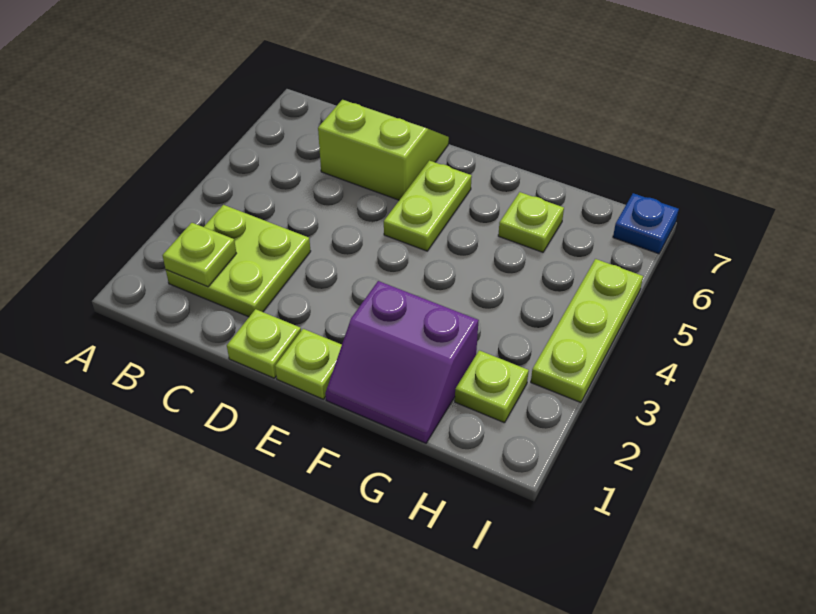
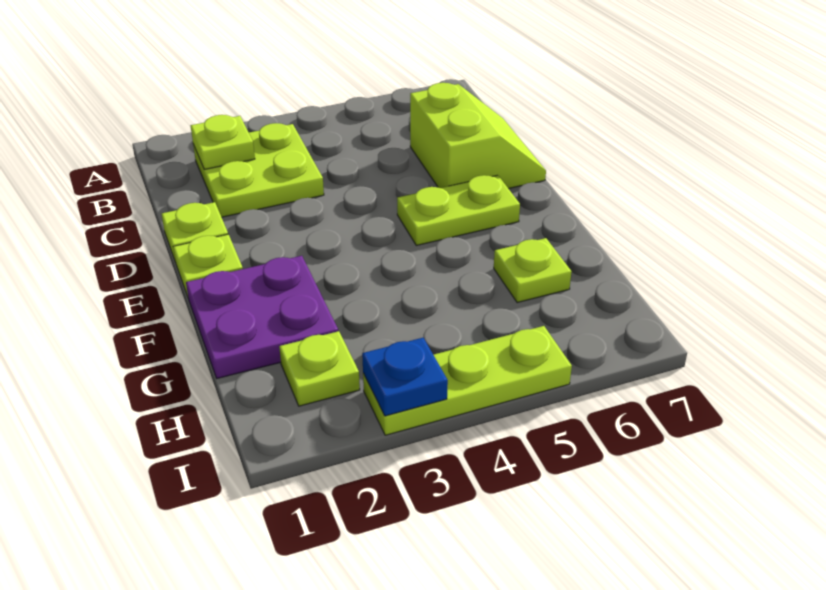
purple 2x2 slope [325,281,479,443] -> purple 2x2 plate [186,256,338,378]
blue 1x1 plate [613,193,679,254] -> blue 1x1 plate moved to [362,338,448,416]

